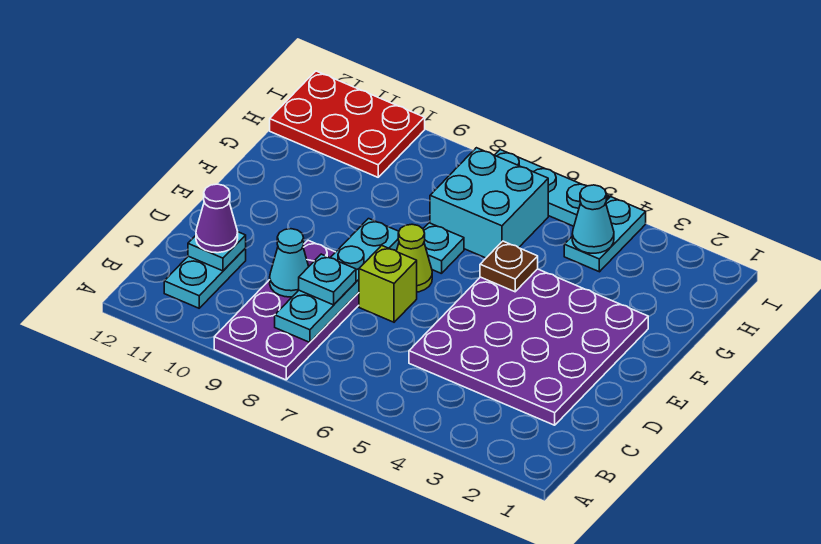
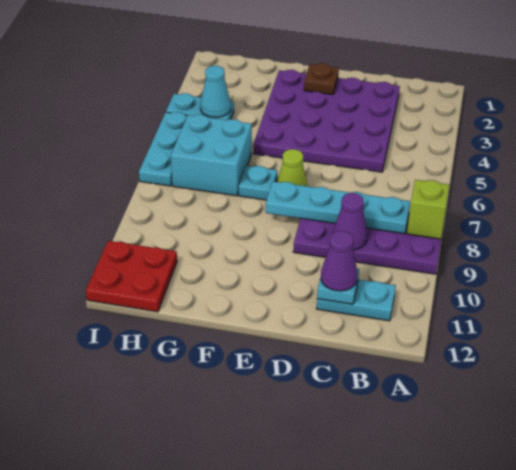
cyan 1x1 plate [299,254,356,305] -> none
cyan 1x1 cone [270,229,309,297] -> purple 1x1 cone [333,193,367,250]
lime 1x1 brick [359,245,417,322] -> lime 1x1 brick moved to [407,180,449,239]
brown 1x1 plate [480,241,538,292] -> brown 1x1 plate moved to [304,63,339,95]
red 2x3 plate [270,71,425,177] -> red 2x2 plate [86,241,177,312]

